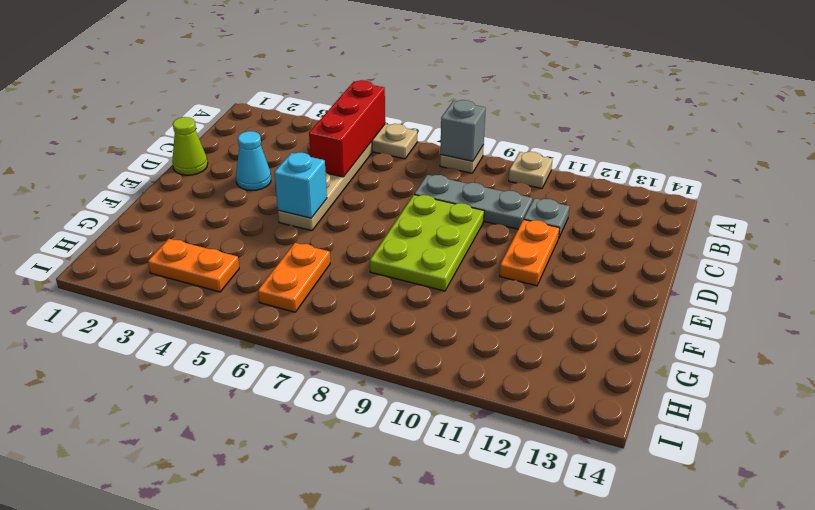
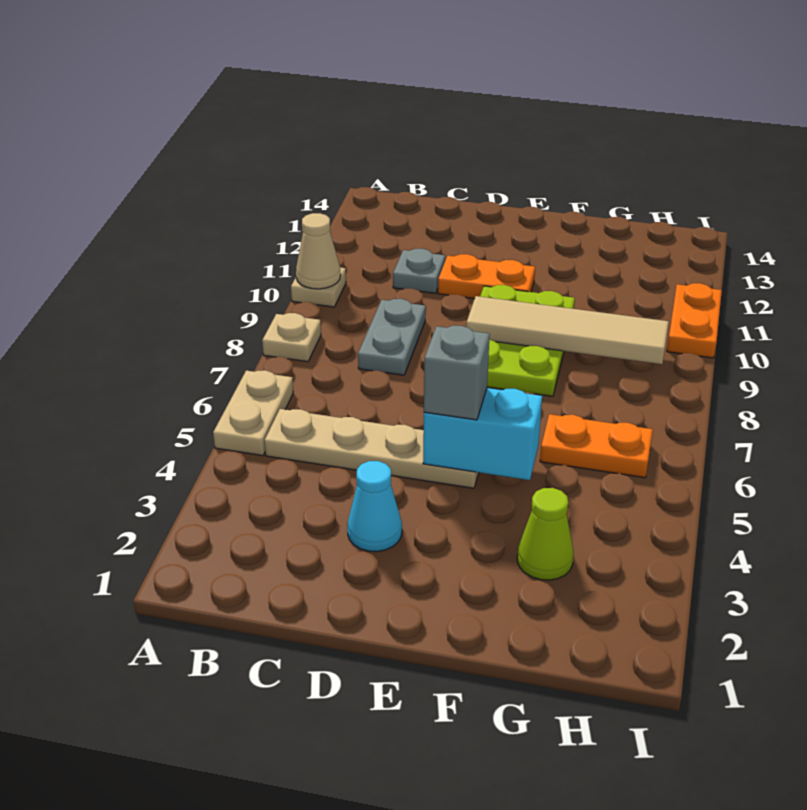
red 1x3 brick [309,80,385,177] -> none
grey 1x1 brick [440,100,486,161] -> grey 1x1 brick moved to [424,326,490,420]
none -> tan 1x1 cone [296,213,341,289]
grey 1x3 plate [414,175,532,229] -> grey 1x2 plate [358,299,426,375]
lime 1x1 cone [172,117,208,175] -> lime 1x1 cone moved to [517,488,573,580]
lime 2x3 plate [370,195,484,291] -> lime 2x3 plate turned to [480,285,575,396]
cyan 1x1 brick [274,153,327,218] -> cyan 1x2 brick [423,388,542,480]
none -> tan 1x4 tile [466,296,669,364]
orange 1x2 plate [148,239,239,292] -> orange 1x2 plate moved to [667,283,722,358]

